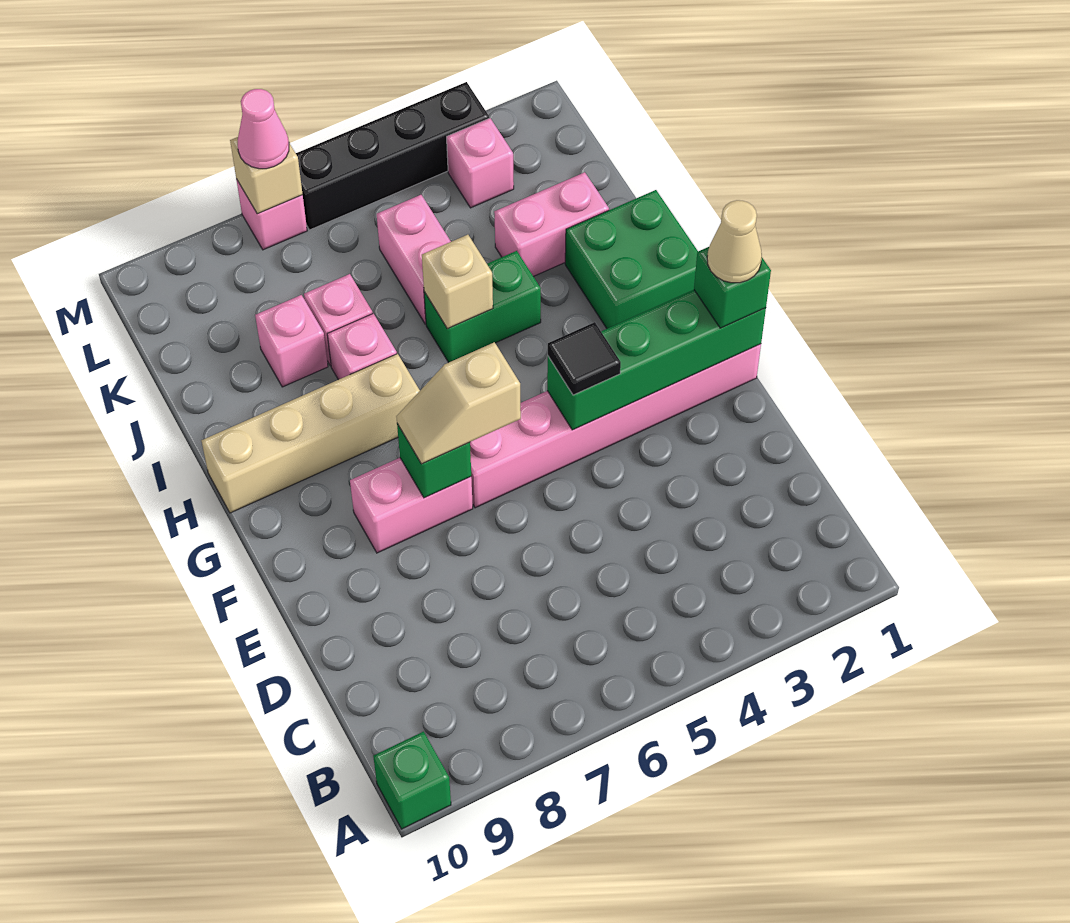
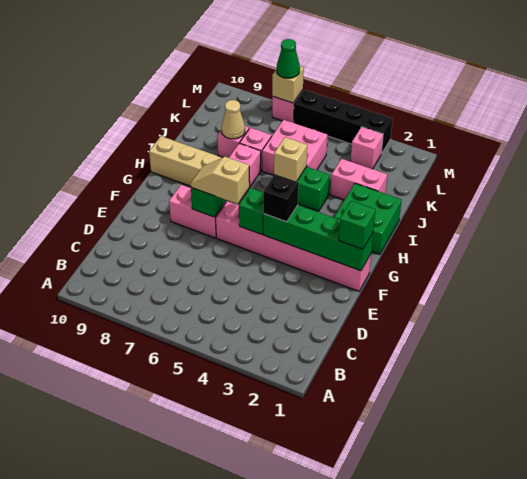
green 1x1 brick [373,732,451,829] -> green 1x1 brick moved to [239,188,263,235]
tan 1x1 cone [707,200,762,283] -> tan 1x1 cone moved to [221,100,245,139]
black 1x1 tile [548,322,621,395] -> black 1x1 brick [263,174,299,222]
pink 1x2 brick [377,195,451,324] -> pink 2x2 brick [262,120,327,175]
pink 1x1 cone [238,89,289,169] -> green 1x1 cone [277,39,300,78]

